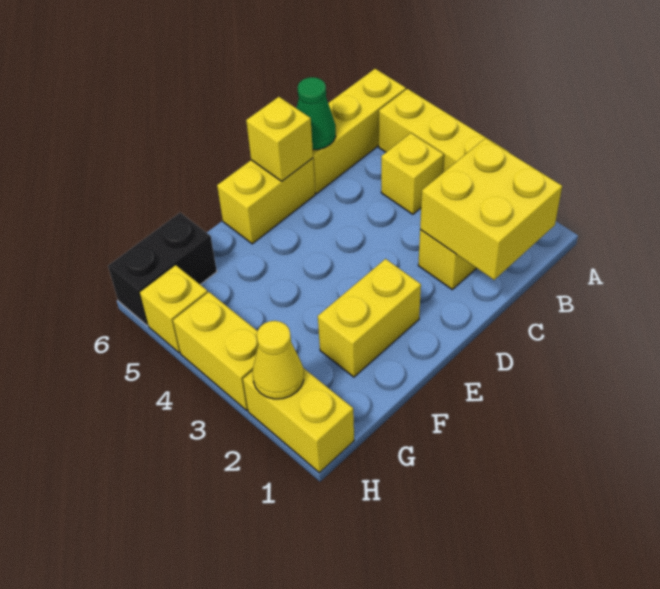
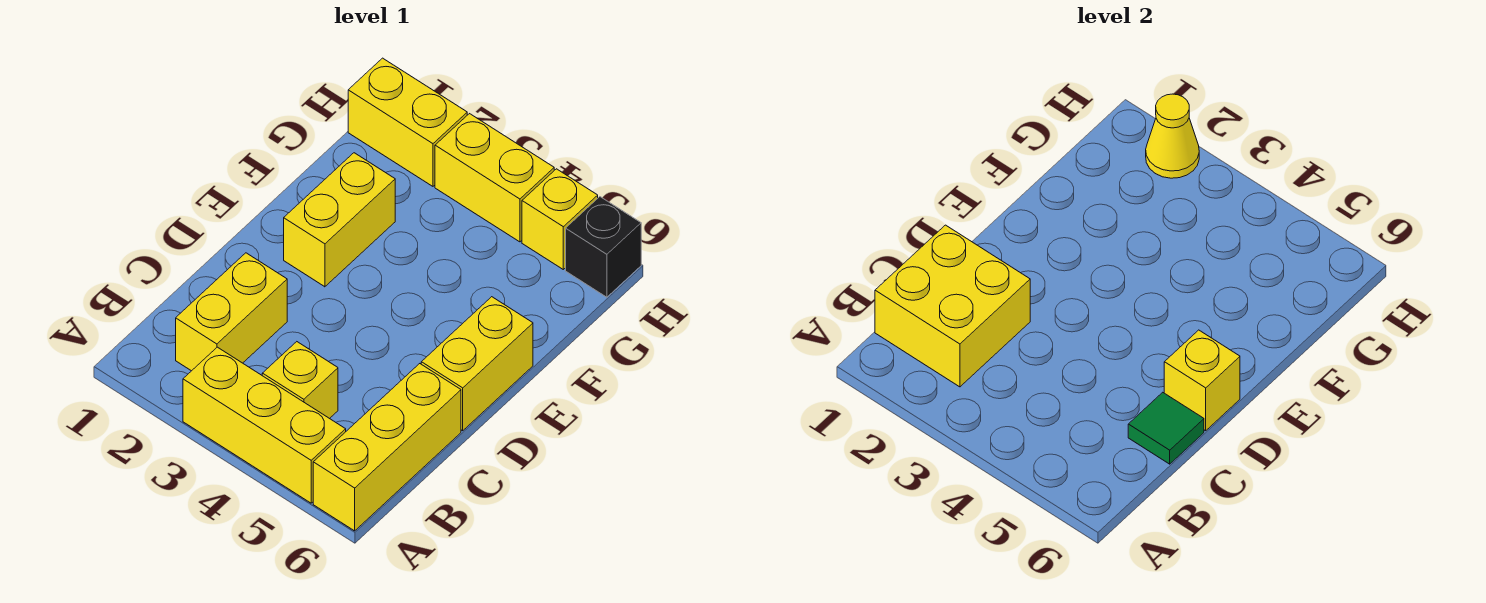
green 1x1 cone [297,77,336,150] -> green 1x1 tile [1128,392,1204,464]
black 1x2 brick [108,213,217,326] -> black 1x1 brick [566,197,641,297]

